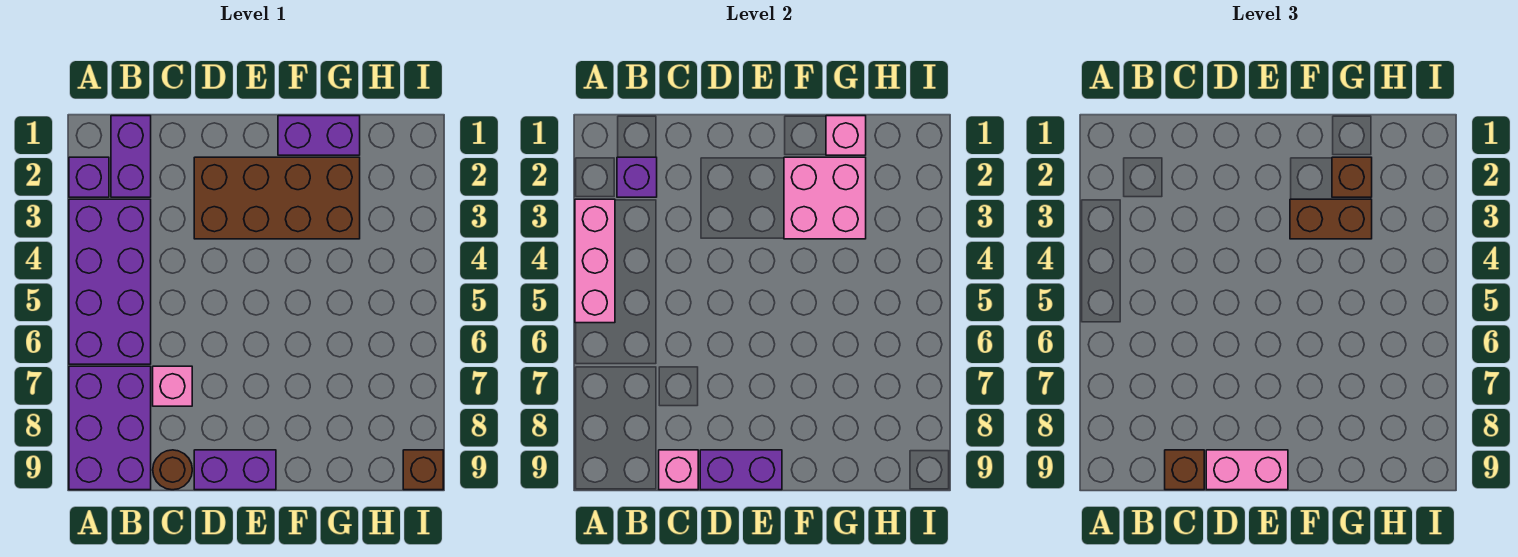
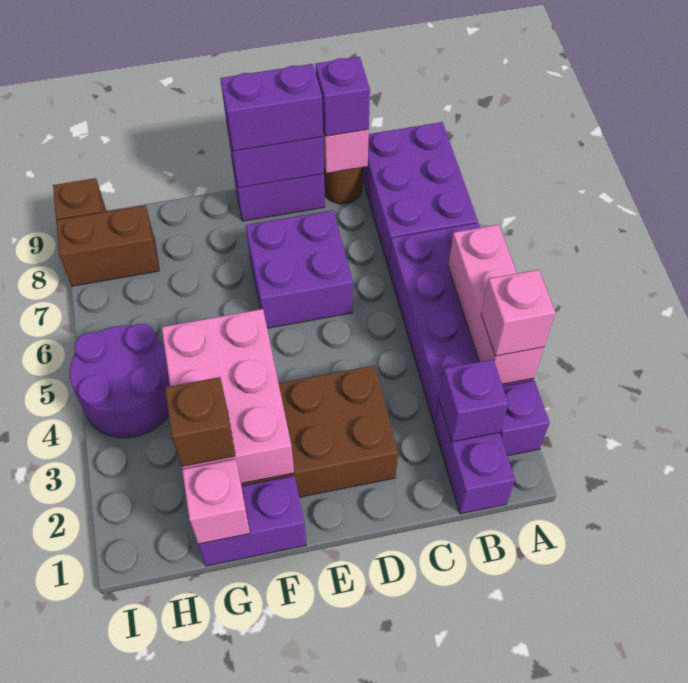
pink 1x1 brick [153,366,192,406] -> pink 1x1 brick moved to [481,270,555,356]
brown 1x1 brick [1165,450,1204,490] -> purple 1x1 brick [315,57,370,136]
none -> purple 2x2 brick [246,210,353,328]
pink 1x2 brick [1206,450,1288,490] -> purple 1x2 brick [220,64,323,151]
pink 2x2 brick [784,157,866,239] -> pink 2x3 brick [162,309,294,483]
brown 1x2 brick [1290,199,1372,239] -> brown 1x2 brick moved to [56,205,159,286]
none -> purple 2x2 round brick [70,324,170,438]

